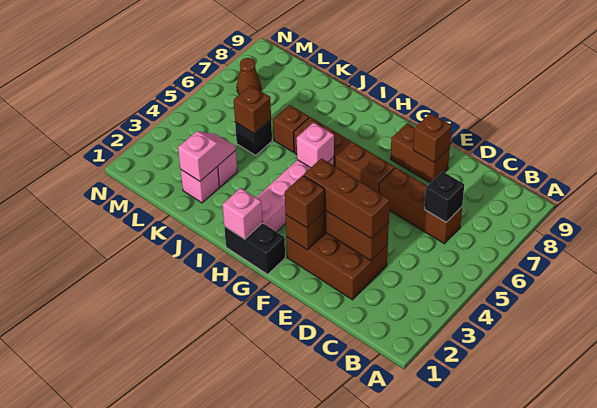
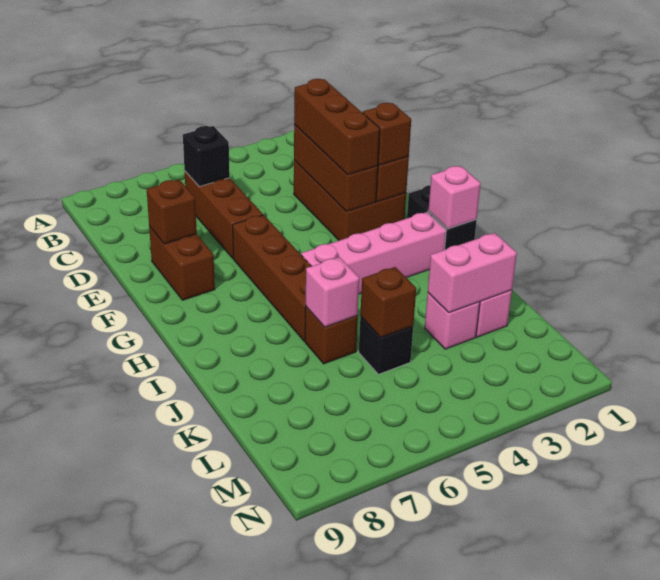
pink 1x1 brick [297,122,334,168] -> pink 1x1 brick moved to [306,257,359,327]
pink 1x2 slope [178,131,236,181] -> pink 1x2 brick [428,233,517,313]
brown 1x1 cone [237,58,261,95] -> none

